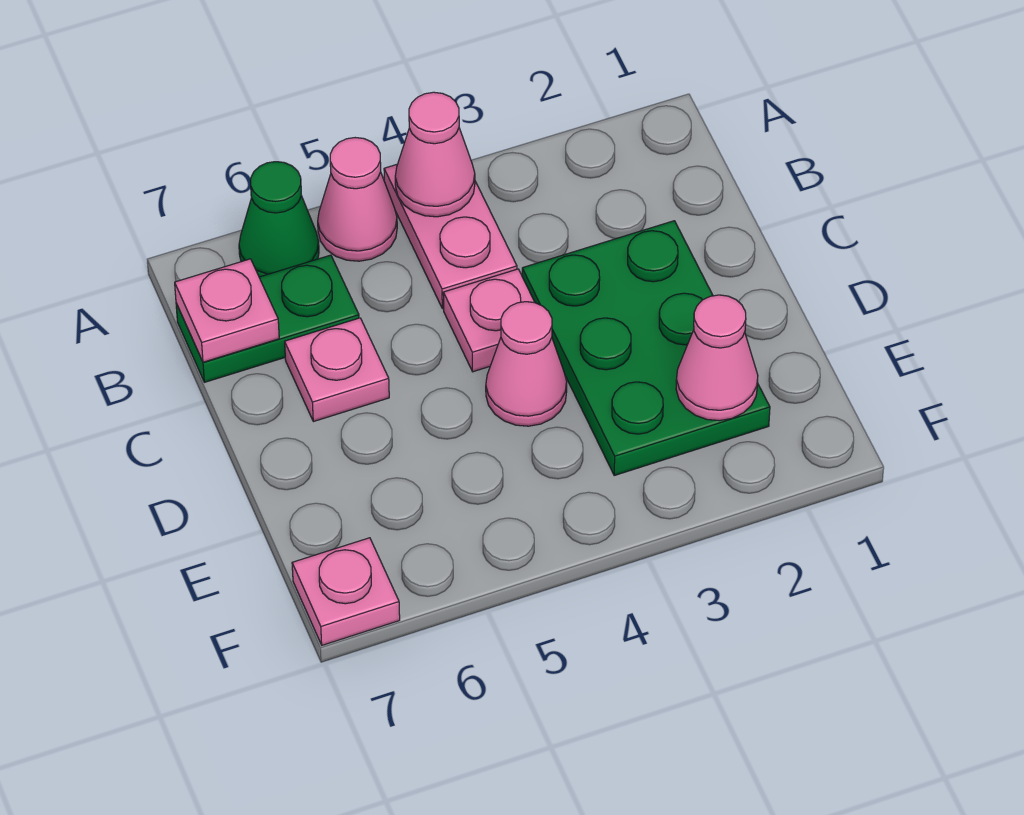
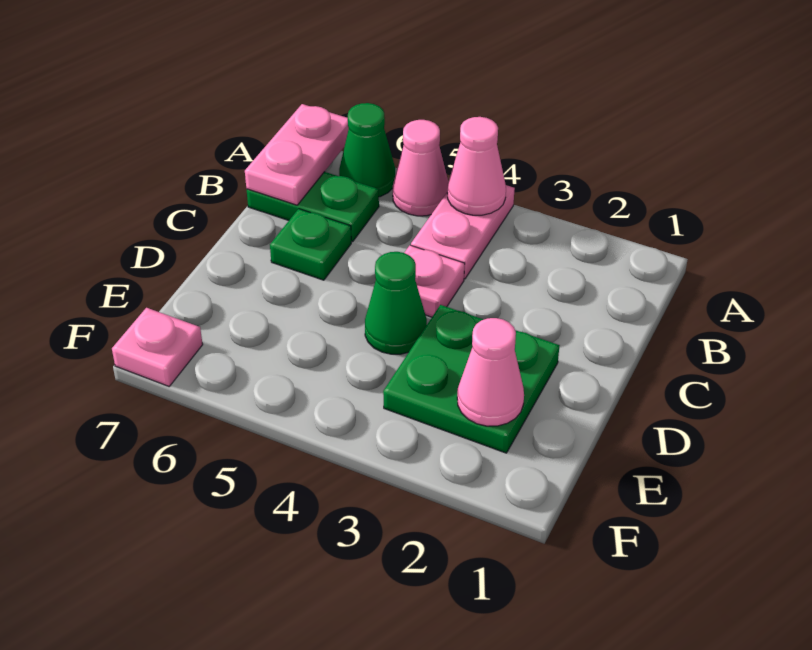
pink 1x1 plate [175,259,279,362] -> pink 1x2 plate [245,104,349,205]
green 2x3 plate [522,221,770,475] -> green 2x2 plate [383,305,560,453]
pink 1x1 plate [285,318,389,422] -> green 1x1 plate [270,209,351,280]
pink 1x1 cone [486,302,567,426] -> green 1x1 cone [365,252,427,354]

